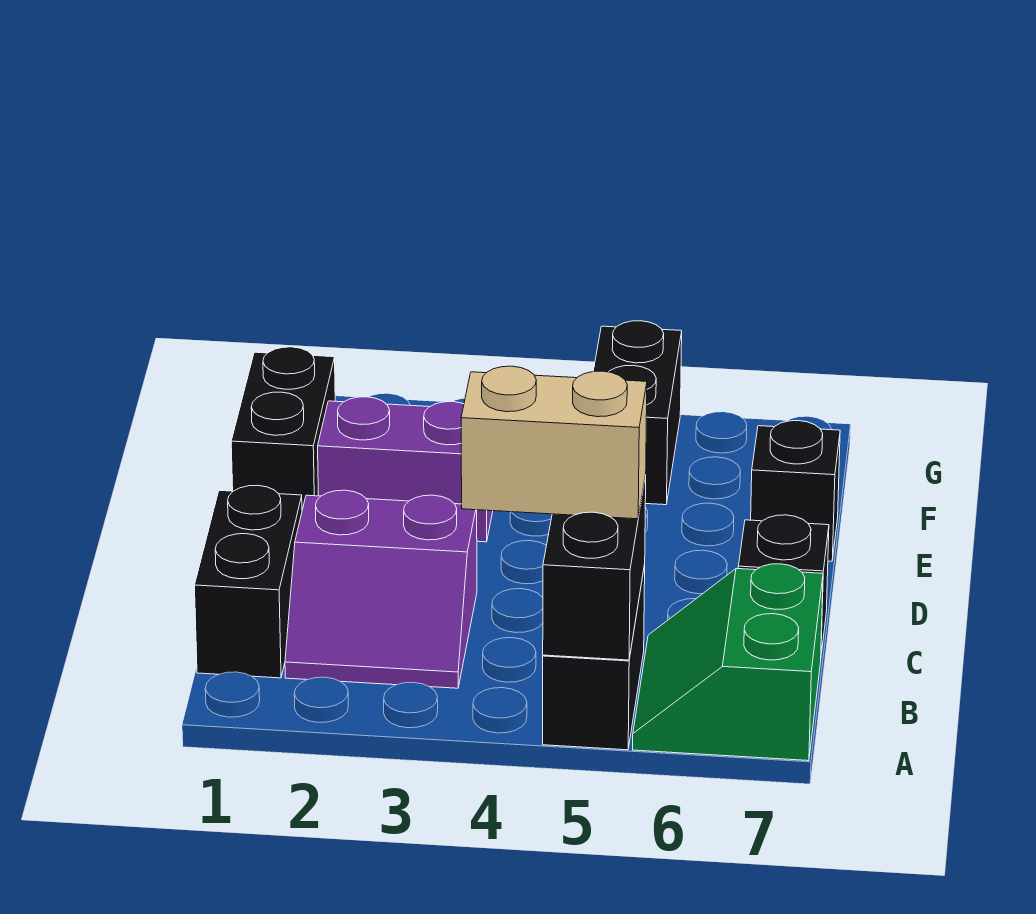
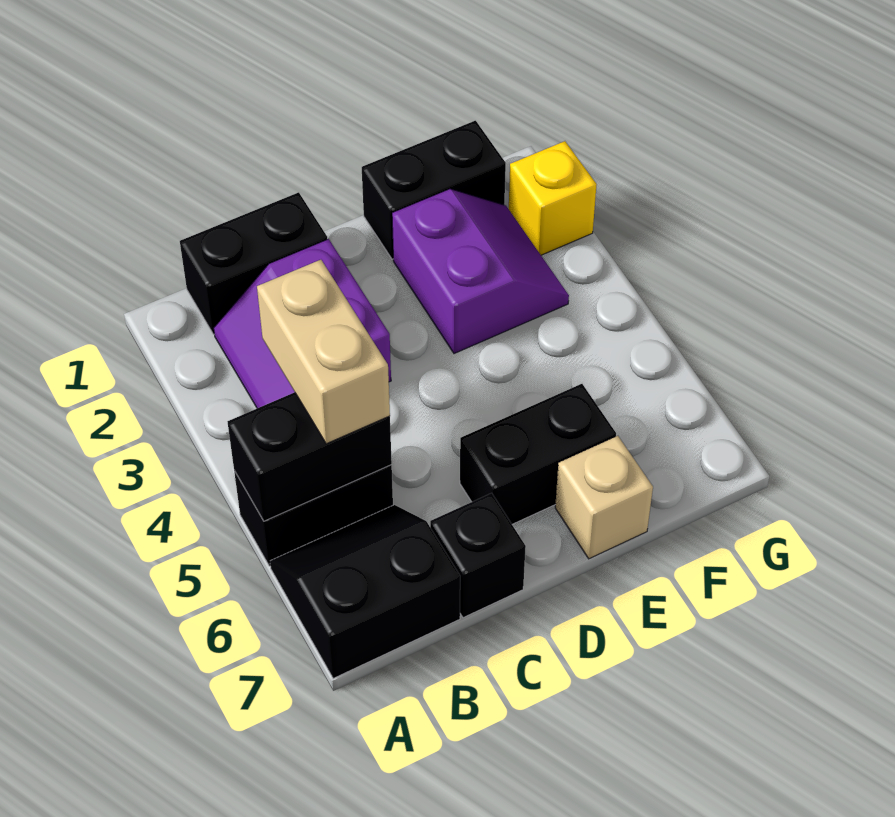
green 2x2 slope [633,564,823,761] -> black 2x2 slope [270,505,460,679]
black 1x1 brick [751,421,840,561] -> tan 1x1 brick [555,436,653,559]
black 1x2 brick [593,321,682,505] -> black 1x2 brick moved to [460,384,616,524]
none -> yellow 1x1 brick [509,141,597,255]

